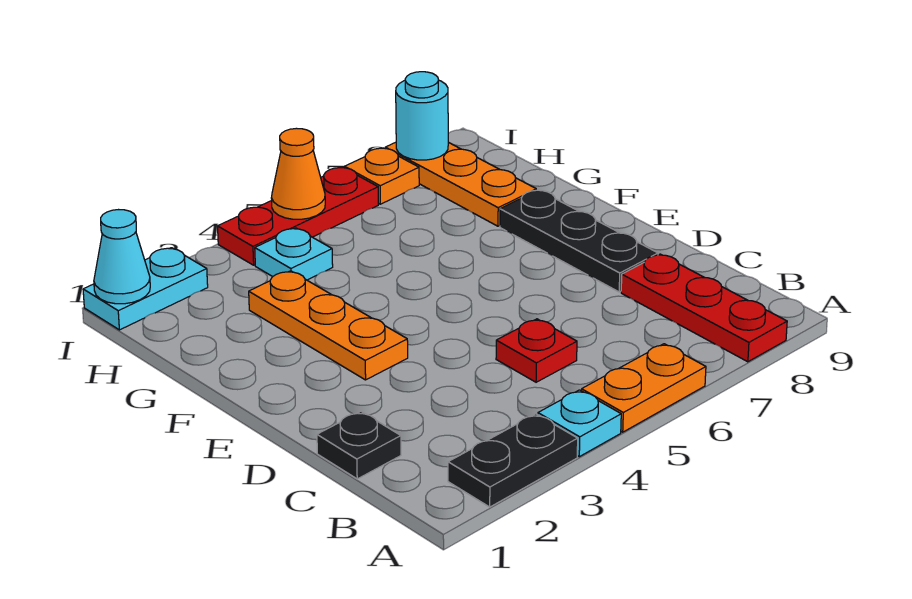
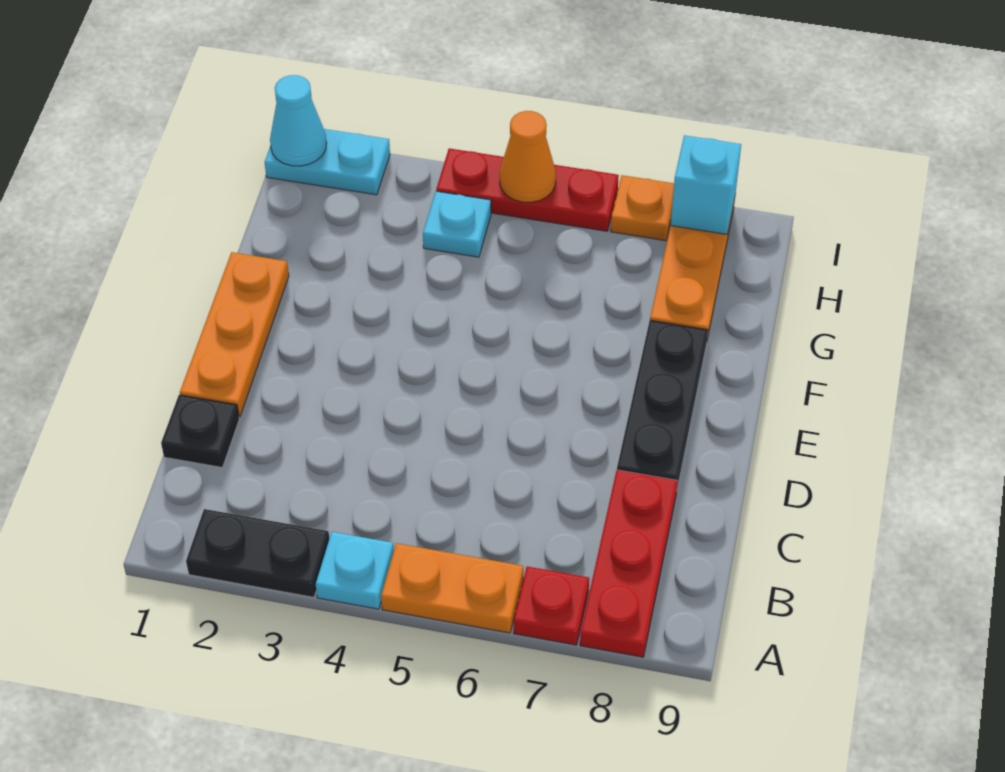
red 1x1 plate [496,319,577,382] -> red 1x1 plate moved to [514,567,589,645]
orange 1x3 plate [249,271,408,380] -> orange 1x3 plate moved to [180,252,289,417]
cyan 1x1 round brick [396,72,448,160] -> cyan 1x1 brick [671,135,741,234]

